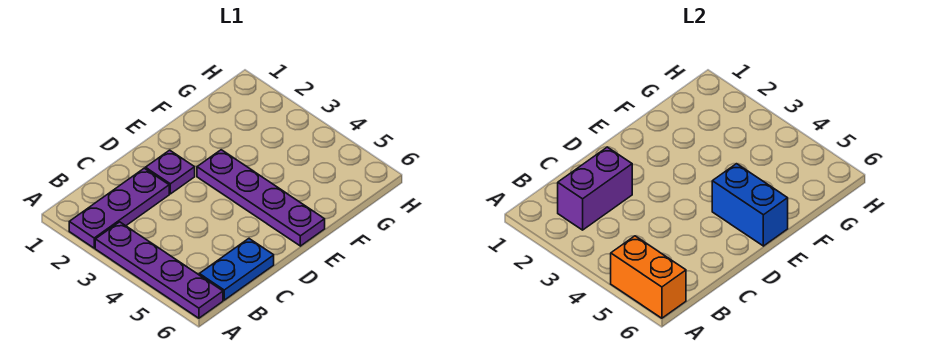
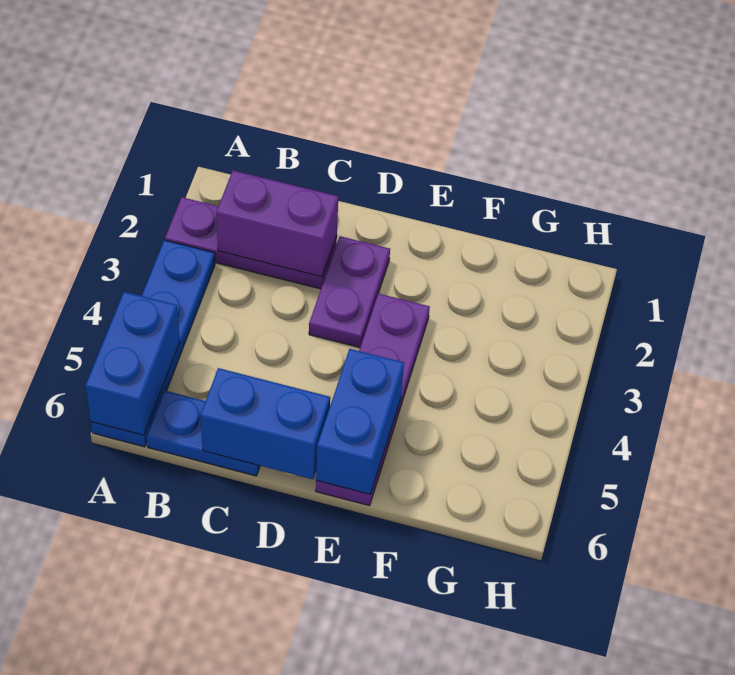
purple 1x4 plate [95,222,223,318] -> blue 1x4 plate [91,240,215,447]
orange 1x2 brick [611,236,686,318] -> blue 1x2 brick [85,292,180,435]
none -> blue 1x2 brick [200,368,330,479]
purple 1x1 plate [145,150,195,194] -> purple 1x2 plate [309,236,390,348]

